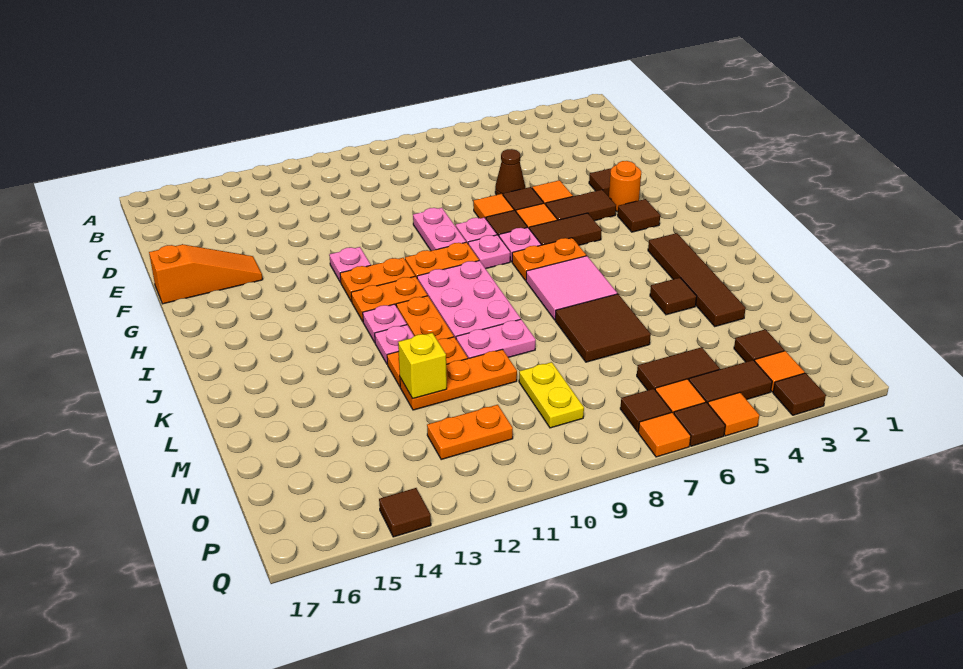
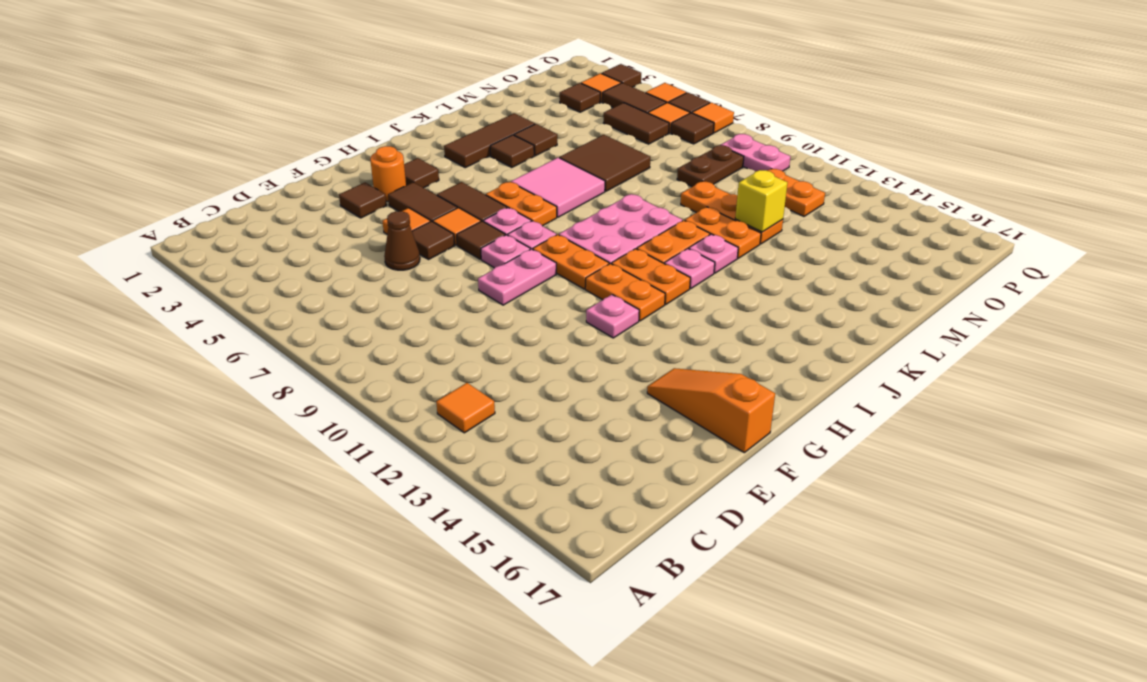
orange 1x1 tile [473,194,514,219] -> orange 1x1 tile moved to [436,383,495,433]
brown 1x4 tile [648,233,746,326] -> brown 1x3 tile [444,113,535,168]
pink 1x2 plate [456,319,536,358] -> pink 1x2 plate moved to [721,134,790,172]
yellow 1x2 plate [519,362,584,428] -> brown 1x2 plate [677,145,744,187]
brown 1x1 tile [379,488,431,537] -> brown 1x1 tile moved to [490,135,534,167]

